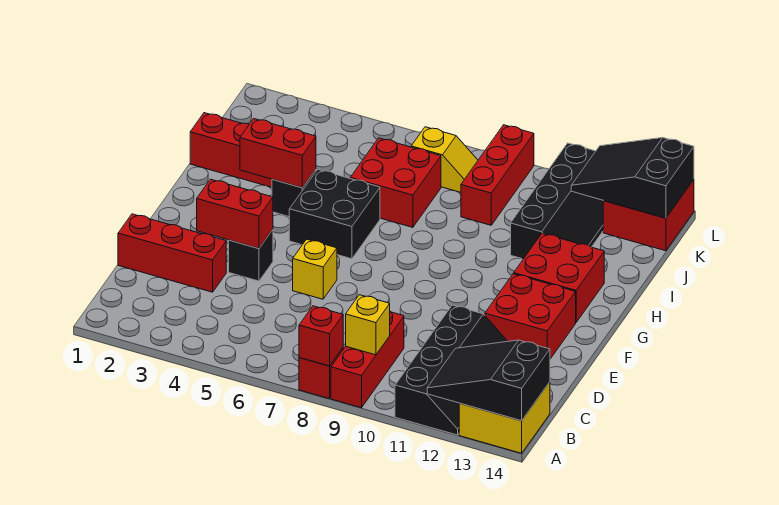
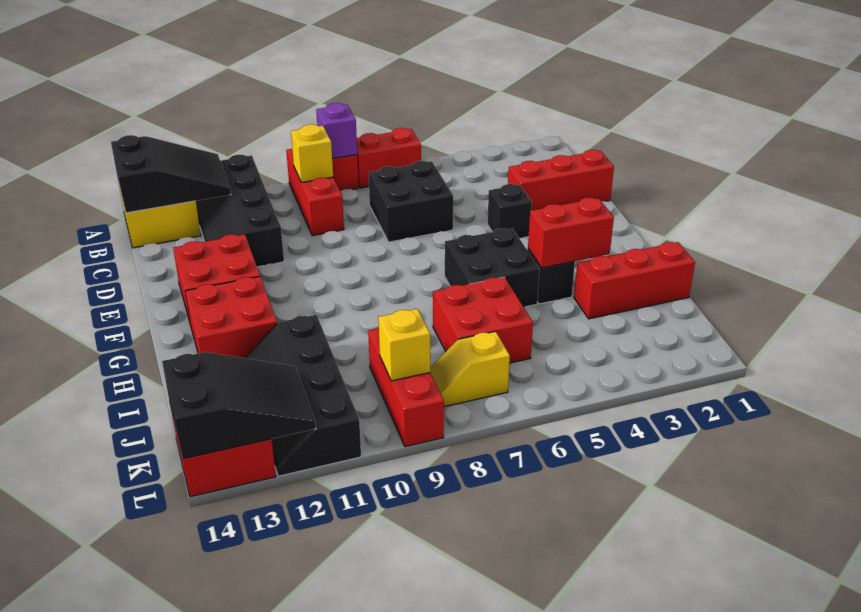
red 1x1 brick [299,306,343,366] -> purple 1x1 brick [316,103,357,159]
none -> black 2x2 brick [369,161,453,242]
red 1x2 brick [197,179,273,249] -> red 1x2 brick moved to [357,128,421,188]
yellow 1x1 brick [293,239,337,299] -> yellow 1x1 brick moved to [378,309,430,381]

